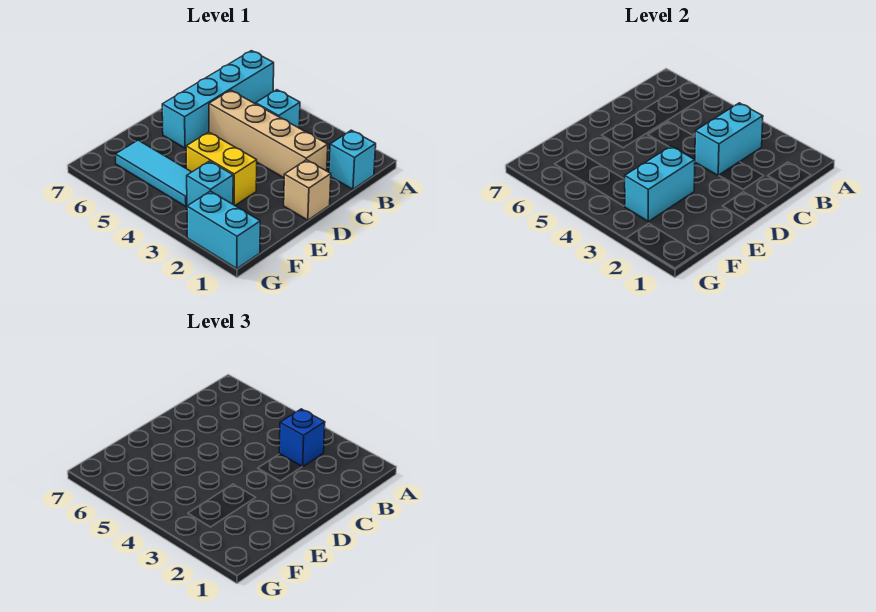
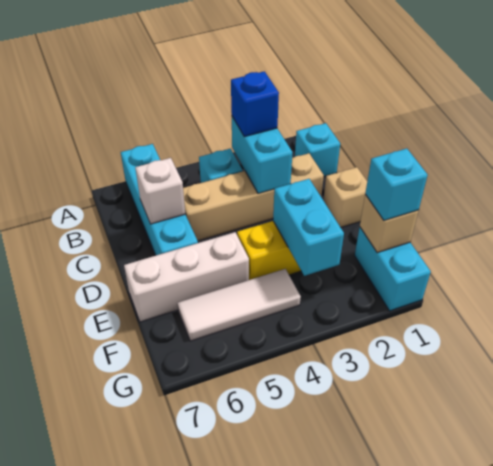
none -> white 1x1 brick [135,158,185,224]
none -> white 1x3 brick [124,232,249,322]
none -> tan 1x1 brick [360,195,419,253]
cyan 1x1 brick [187,161,233,206] -> cyan 1x1 brick moved to [365,149,428,221]
cyan 1x3 tile [115,140,191,207] -> white 1x3 tile [177,269,301,341]
cyan 1x2 brick [187,191,260,269] -> cyan 1x2 brick turned to [355,227,431,311]

